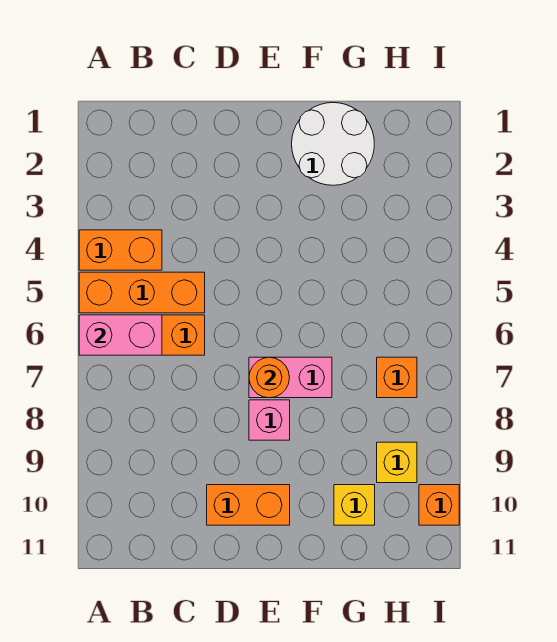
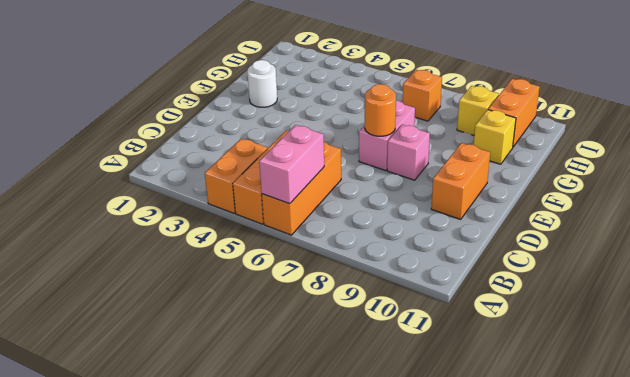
white 2x2 round brick [292,103,374,185] -> white 1x1 round brick [247,60,277,107]
orange 1x1 brick [419,485,459,525] -> orange 1x2 brick [488,79,540,147]

